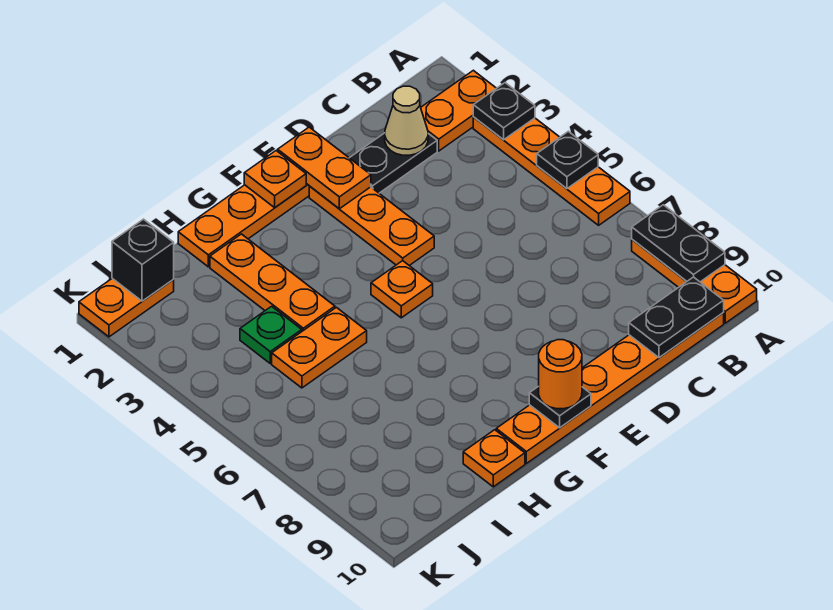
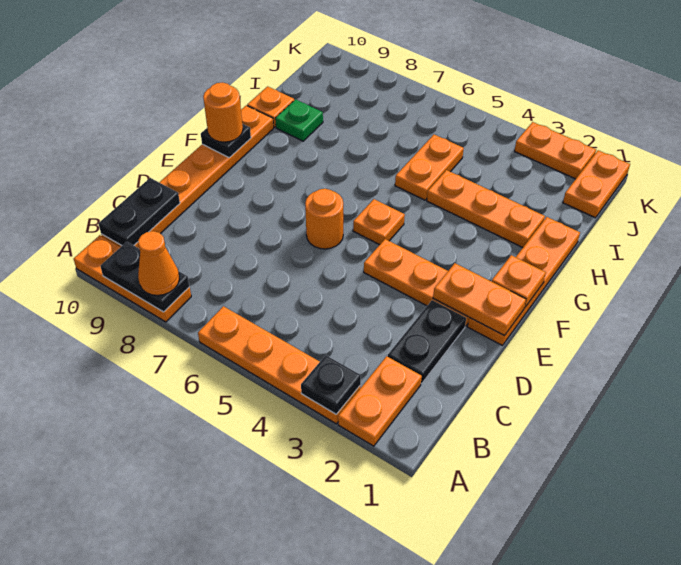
black 1x1 plate [537,131,598,189] -> none
none -> orange 1x1 cone [138,231,179,295]
tan 1x1 cone [385,86,428,155] -> none
none -> orange 1x1 round brick [305,189,343,249]
green 1x1 plate [240,306,302,363] -> green 1x1 plate moved to [275,99,323,141]
black 1x1 brick [112,219,174,301] -> none
none -> orange 1x2 plate [515,122,596,179]

